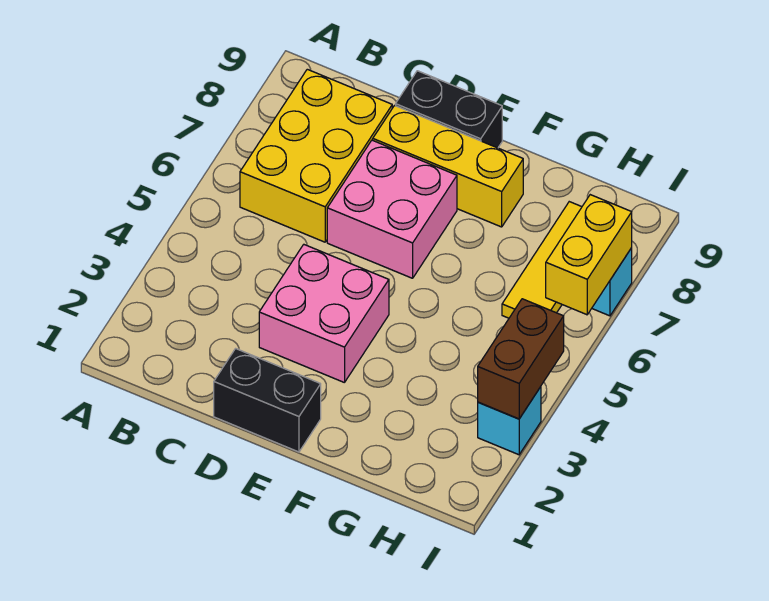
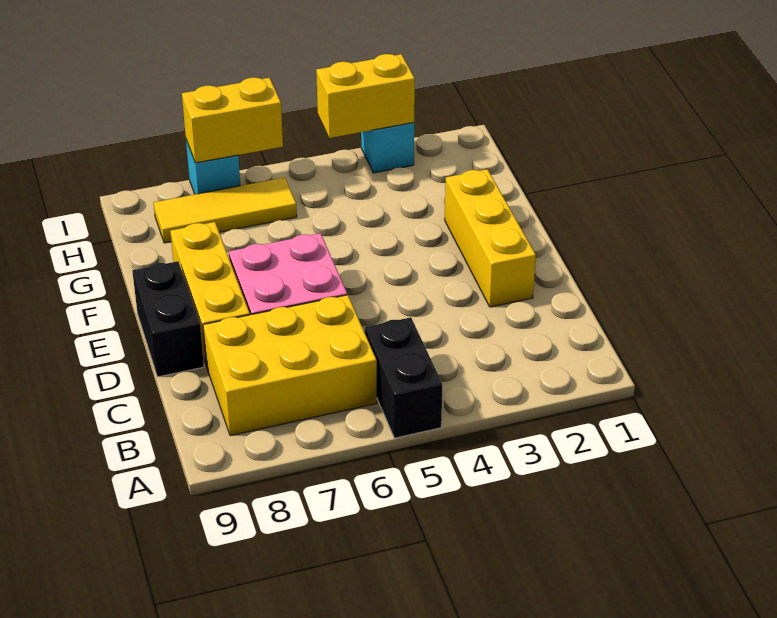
black 1x2 brick [214,349,321,452] -> black 1x2 brick moved to [365,317,442,438]
none -> yellow 1x3 brick [445,169,536,307]
pink 2x2 brick [259,245,389,383] -> none
brown 1x2 brick [478,299,564,419] -> yellow 1x2 brick [316,54,415,138]

